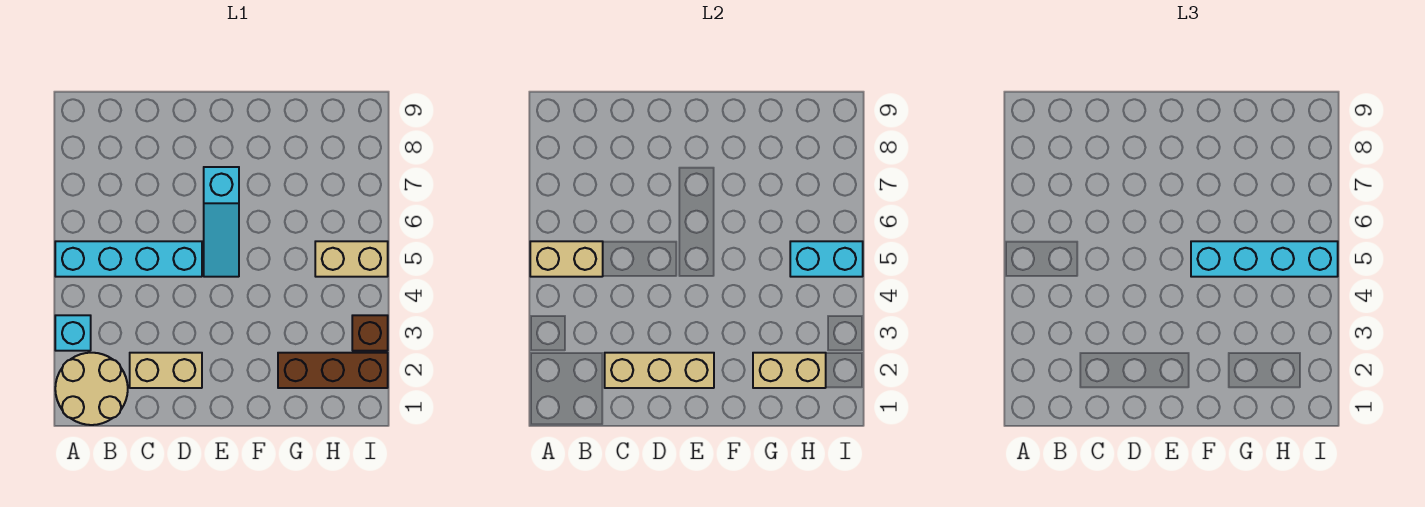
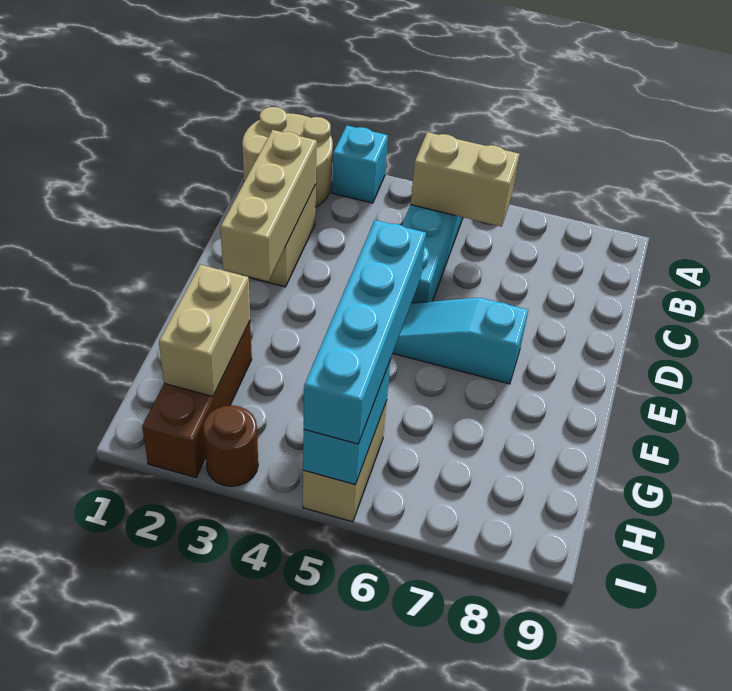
tan 1x2 brick [530,241,603,277] -> tan 1x2 brick turned to [410,132,519,227]
brown 1x1 brick [352,315,388,351] -> brown 1x1 round brick [203,405,258,486]

